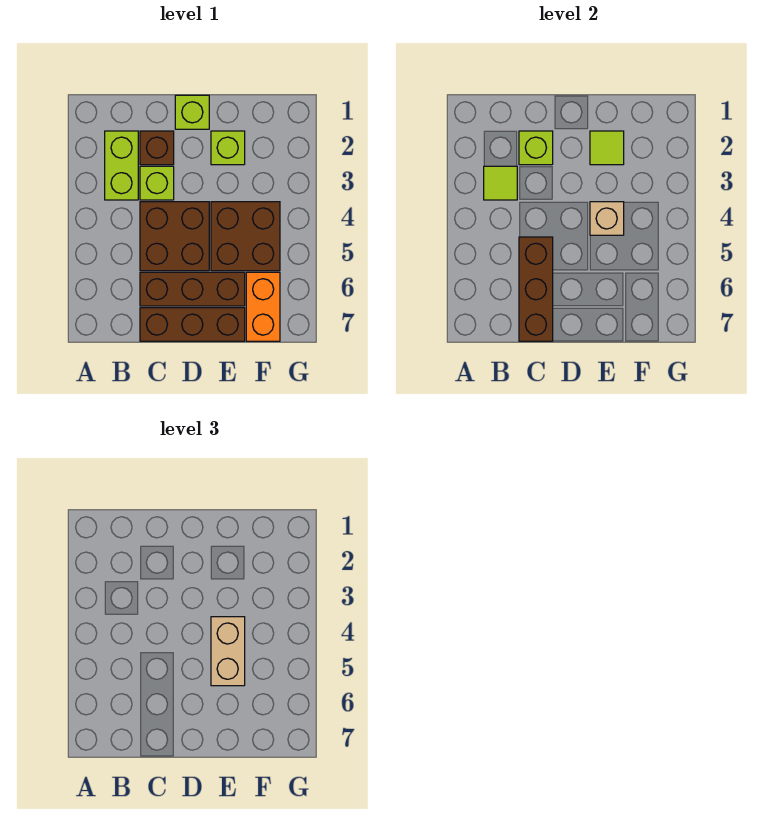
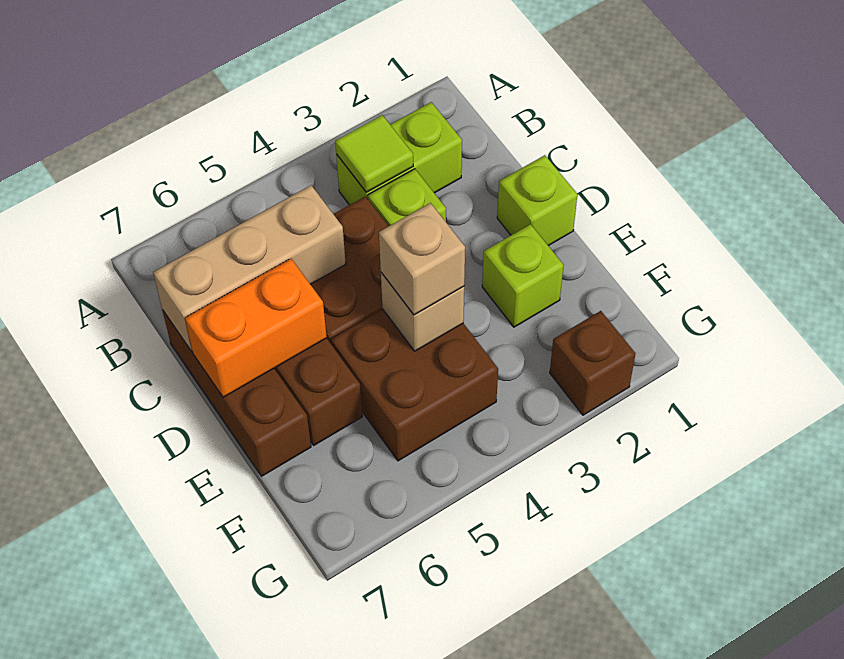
brown 1x1 brick [140,131,174,165] -> brown 1x1 brick moved to [550,311,635,415]
lime 1x1 brick [519,131,553,165] -> none
brown 1x3 brick [519,237,553,341] -> tan 1x3 brick [153,185,346,351]
lime 1x1 tile [590,131,624,165] -> none
tan 1x2 brick [211,617,245,686] -> tan 1x1 brick [379,203,465,315]
orange 1x2 brick [246,272,280,341] -> orange 1x2 brick moved to [185,259,327,397]

